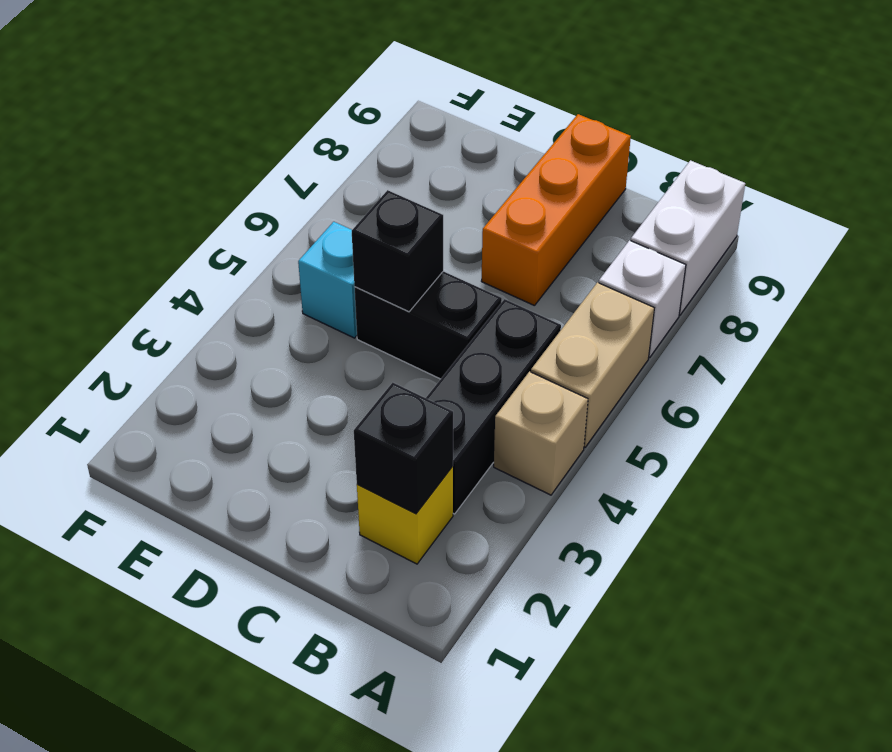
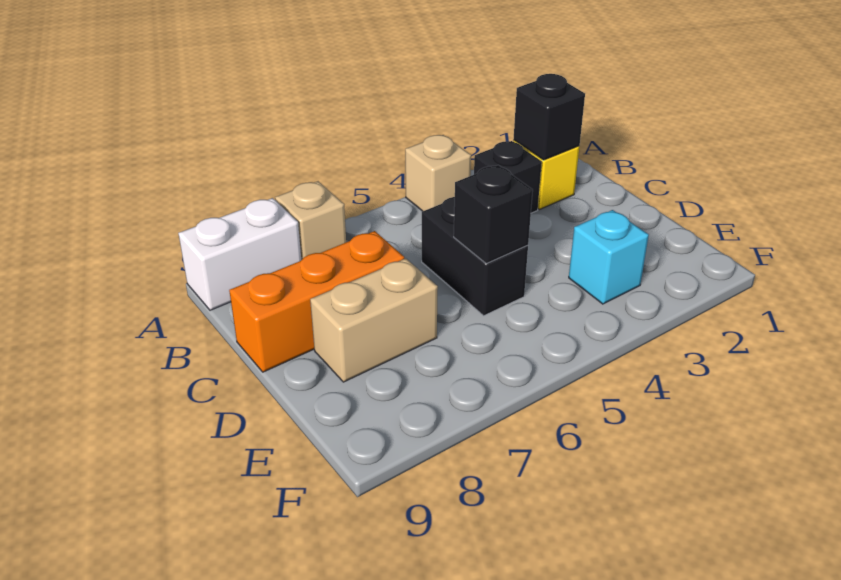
tan 1x2 brick [531,282,654,447] -> tan 1x2 brick moved to [310,258,438,382]
white 1x1 brick [599,240,686,358] -> tan 1x1 brick [275,181,346,260]
black 1x3 brick [426,299,561,514] -> black 1x1 brick [474,141,542,213]
cyan 1x1 brick [298,222,357,338] -> cyan 1x1 brick moved to [569,210,649,304]

